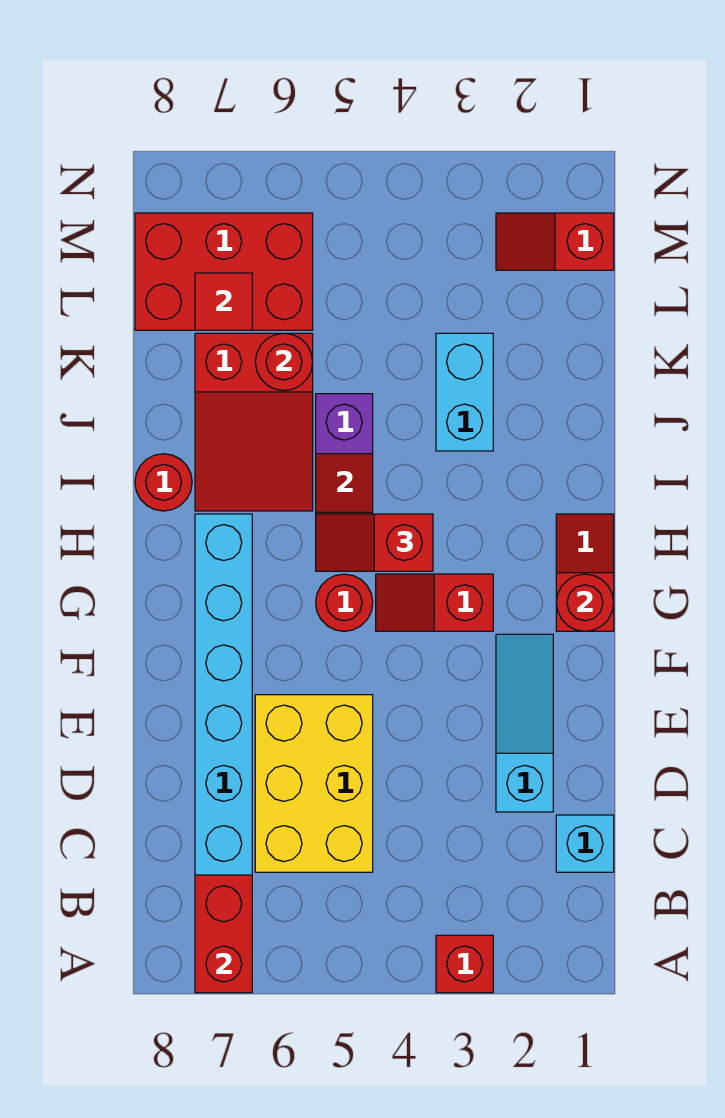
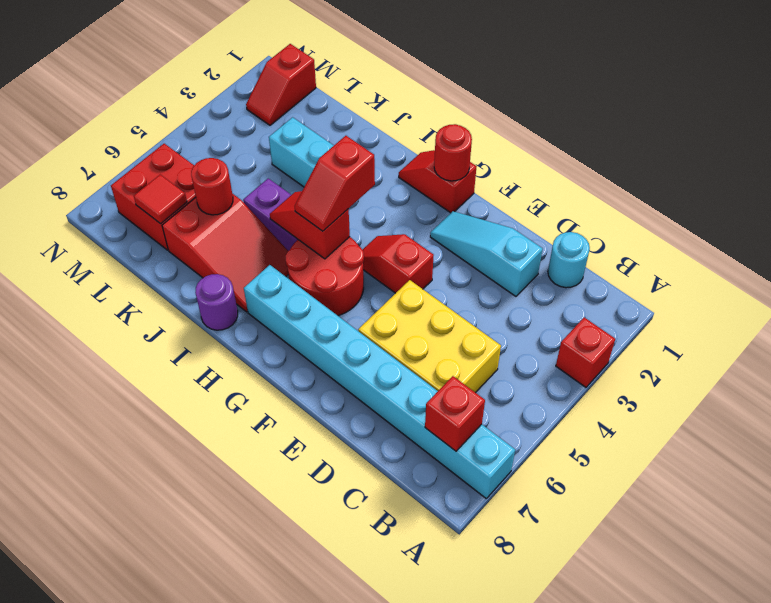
red 1x2 brick [195,875,252,993] -> red 1x1 brick [425,376,485,451]
cyan 1x1 brick [556,815,614,872] -> cyan 1x1 round brick [548,232,590,288]
red 1x2 slope [376,574,493,631] -> red 1x2 slope turned to [363,234,434,293]
red 1x1 round brick [316,574,373,631] -> red 2x2 round brick [285,237,364,316]
red 1x1 round brick [135,454,192,511] -> purple 1x1 round brick [195,274,238,330]
red 2x3 brick [135,213,313,330] -> red 2x2 brick [111,144,196,250]

